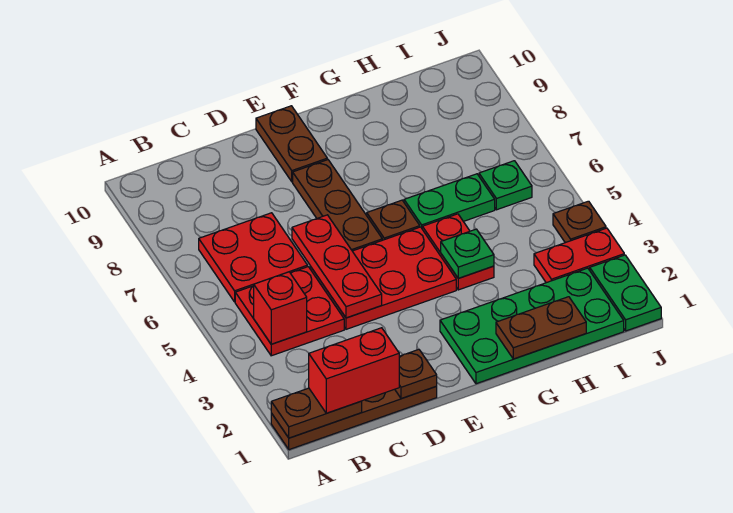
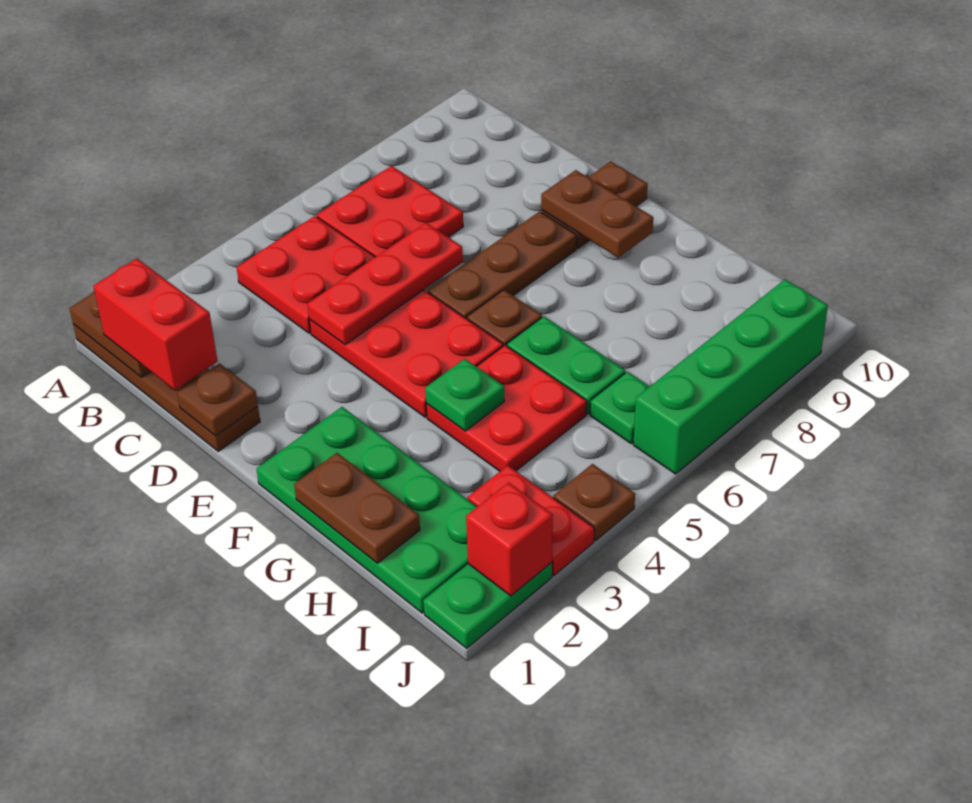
red 1x1 brick [254,272,307,344] -> red 1x1 brick moved to [466,482,553,596]
none -> brown 1x2 plate [541,170,653,258]
red 1x2 plate [422,214,494,290] -> red 2x2 plate [426,345,587,471]
none -> green 1x4 brick [633,279,828,474]

